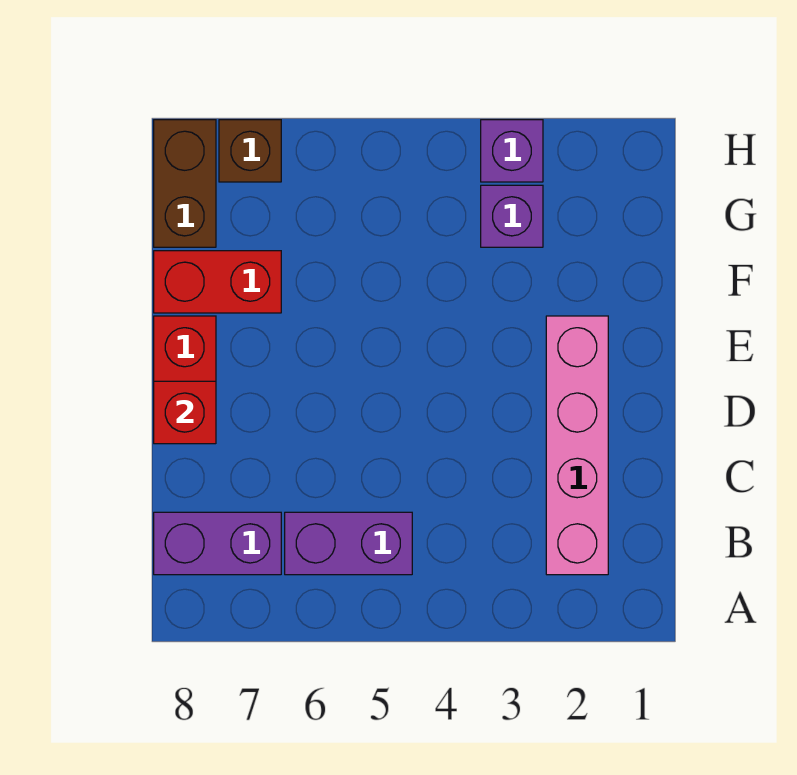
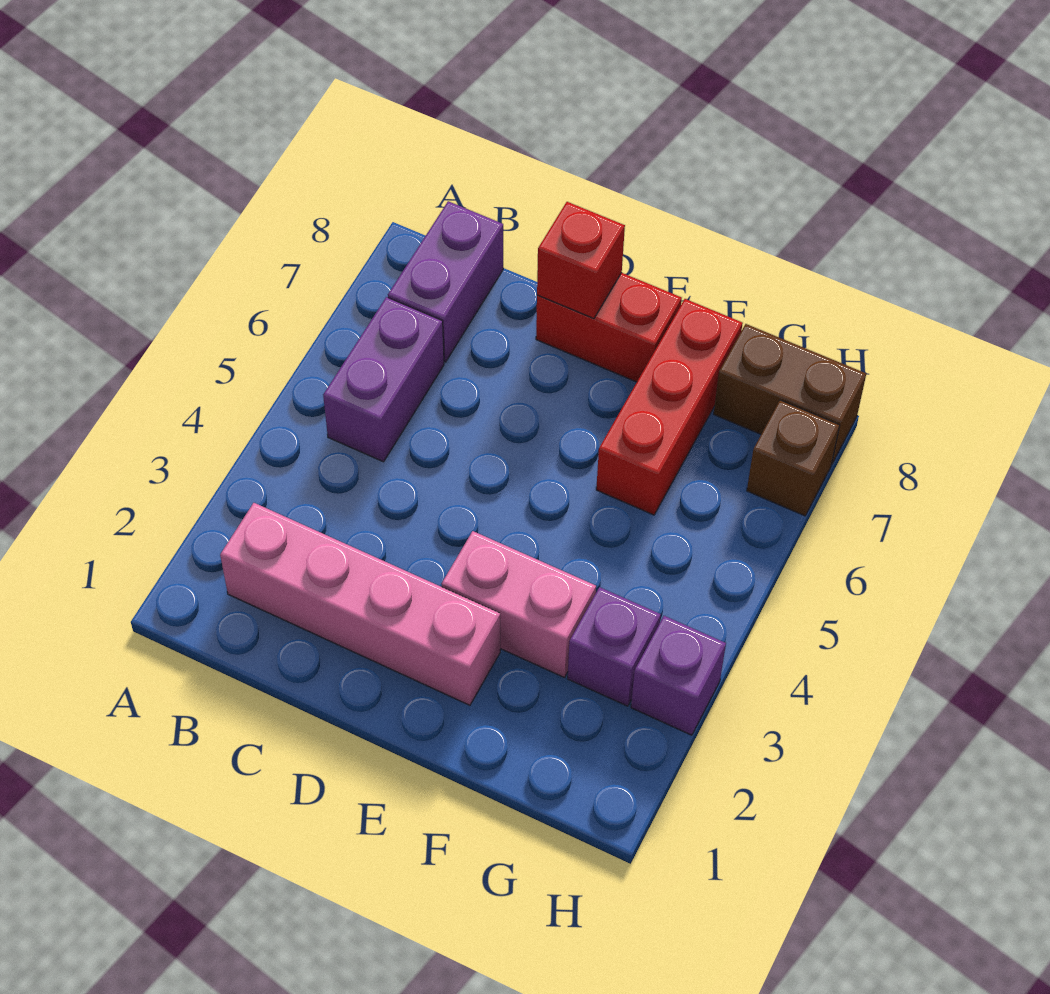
none -> pink 1x2 brick [442,531,596,678]
red 1x2 brick [154,251,281,313] -> red 1x3 brick [596,299,743,515]

